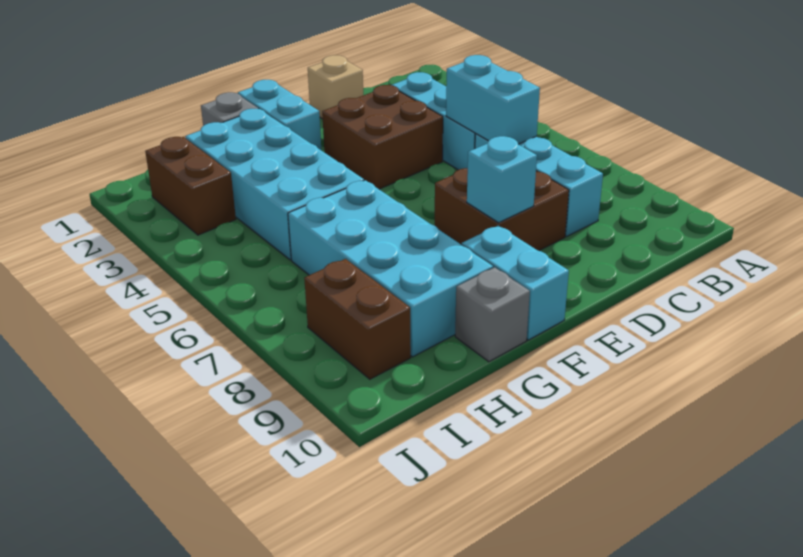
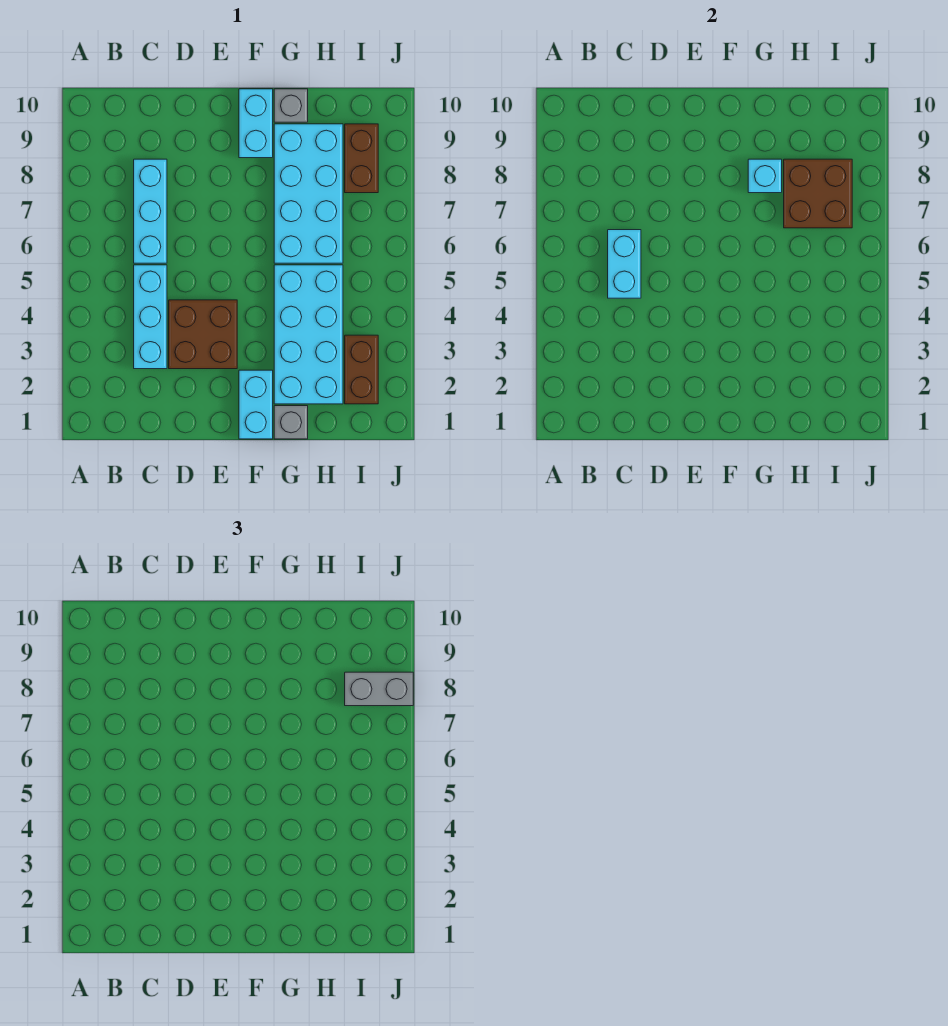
tan 1x1 brick [308,55,363,119] -> none
brown 2x2 brick [435,168,569,251] -> brown 2x2 brick moved to [784,159,852,228]
cyan 1x1 brick [467,136,537,223] -> cyan 1x1 brick moved to [748,159,782,193]
none -> grey 1x2 brick [345,672,413,706]

